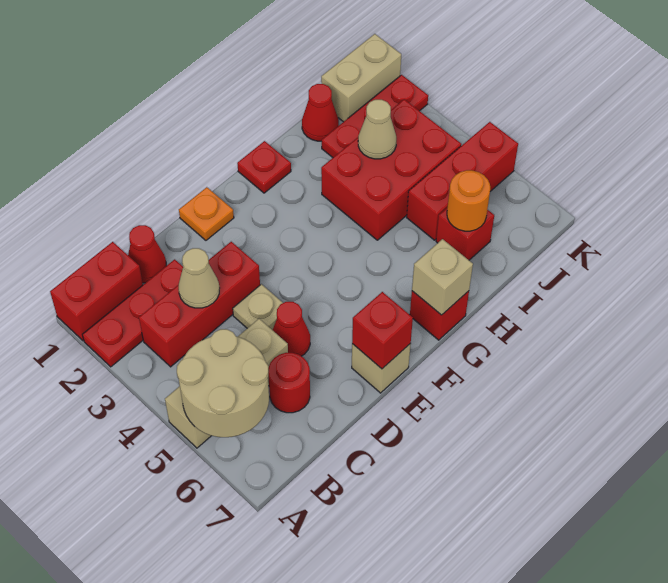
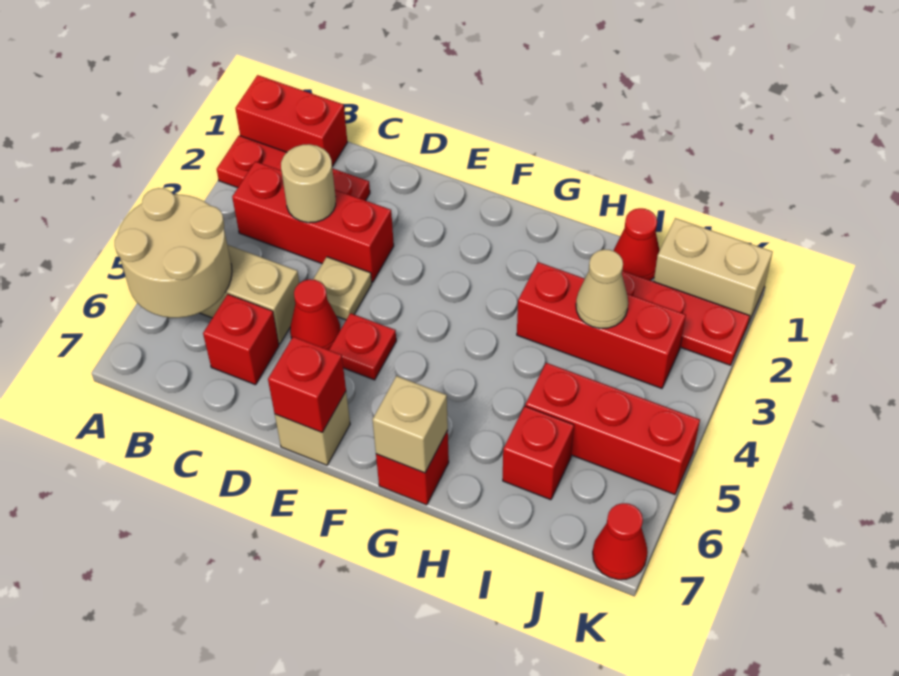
red 1x1 cone [128,225,166,283] -> red 1x1 cone moved to [593,503,648,580]
tan 1x1 cone [179,248,219,308] -> tan 1x1 round brick [281,144,336,223]
red 1x1 round brick [268,353,310,413] -> red 1x1 brick [203,294,279,385]
orange 1x1 plate [179,187,234,240] -> none
red 1x1 plate [237,141,291,193] -> red 1x1 plate moved to [329,313,396,380]
red 2x3 brick [321,99,461,240] -> red 1x3 brick [517,262,686,388]
orange 1x1 round brick [447,170,490,231] -> none

